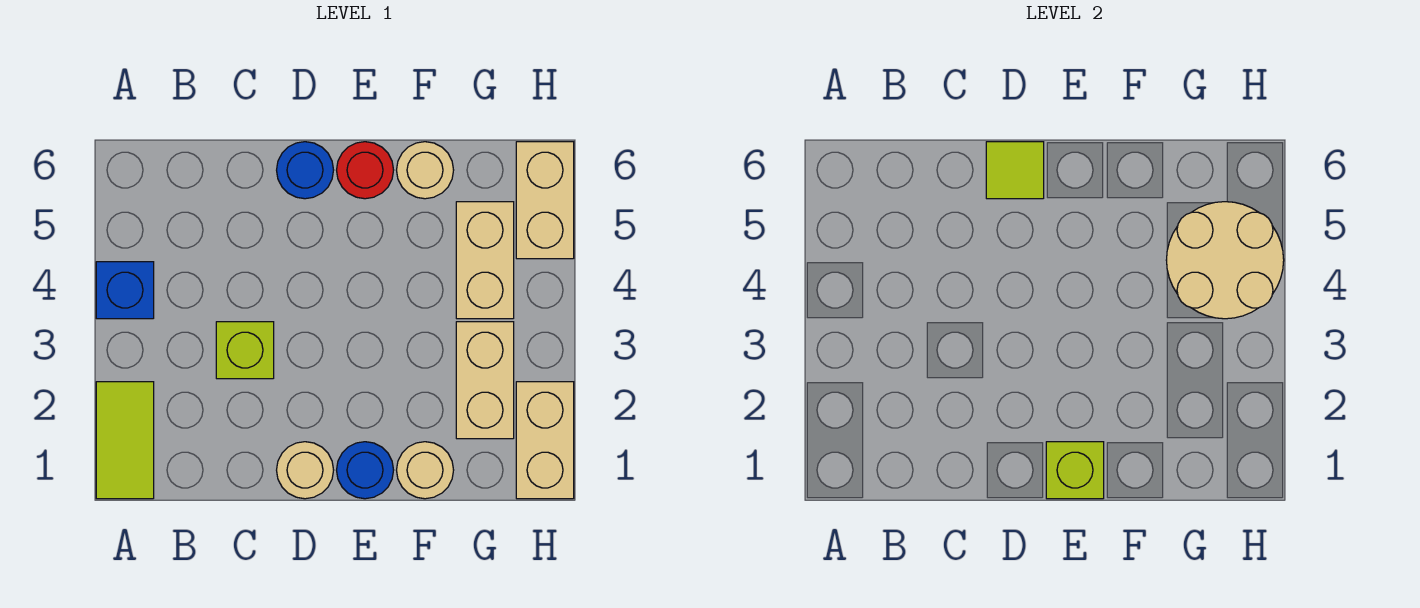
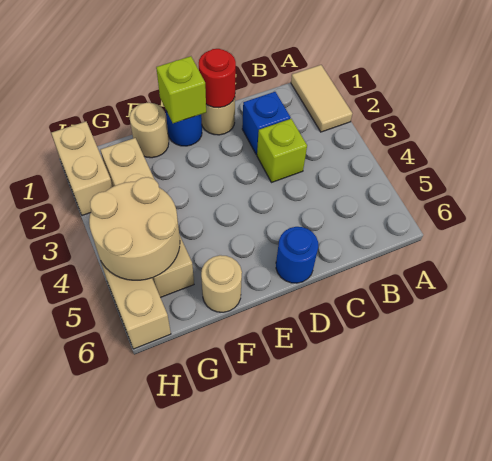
lime 1x2 tile [96,382,154,499] -> tan 1x2 tile [291,65,352,132]
blue 1x1 brick [96,262,154,319] -> blue 1x1 brick moved to [242,92,291,155]
lime 1x1 tile [986,142,1044,199] -> none
red 1x1 round brick [337,142,394,199] -> red 1x1 round brick moved to [199,49,236,108]

